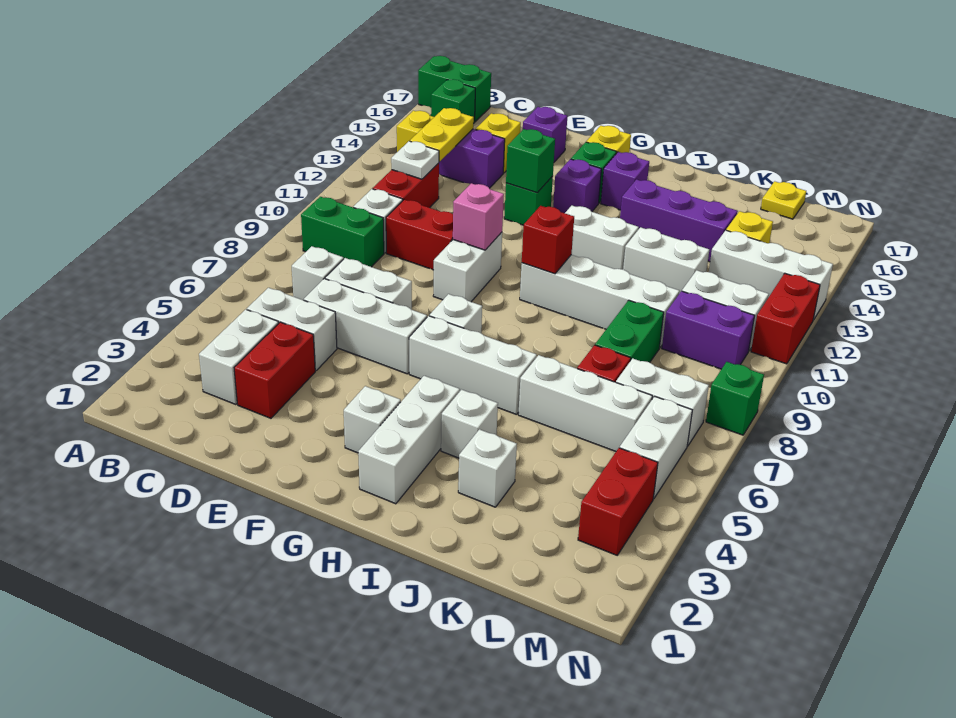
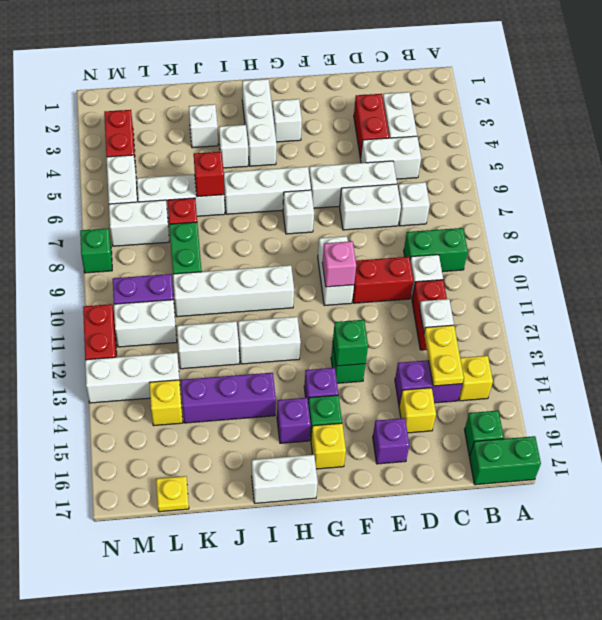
red 1x1 brick [522,206,574,274] -> red 1x1 brick moved to [194,152,224,197]
none -> white 1x2 brick [252,455,318,503]

